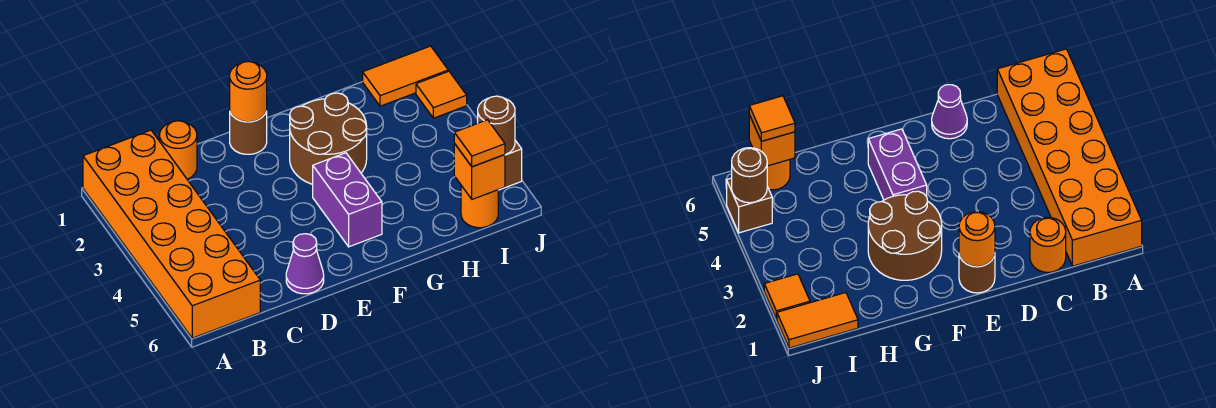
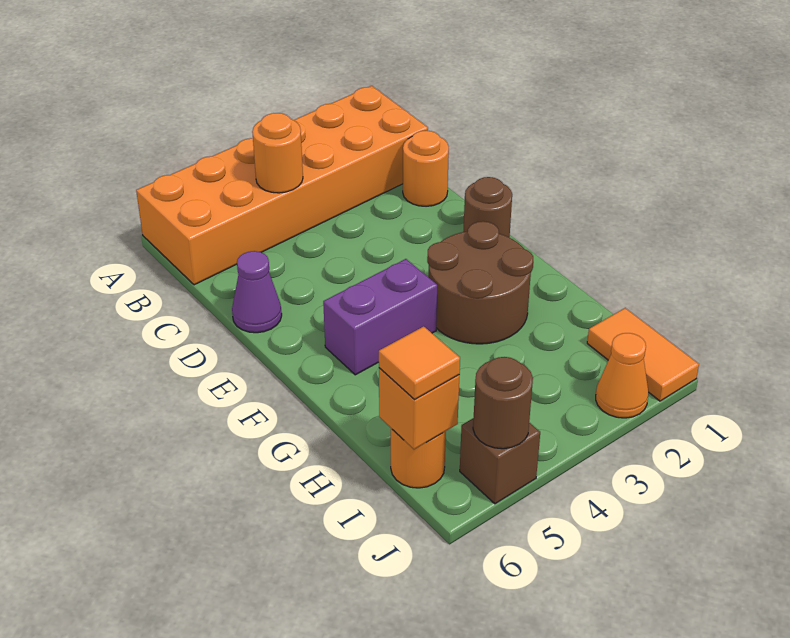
orange 1x1 round brick [230,61,267,122] -> orange 1x1 round brick moved to [252,113,303,193]
orange 1x1 tile [416,71,467,118] -> orange 1x1 cone [596,333,648,418]

